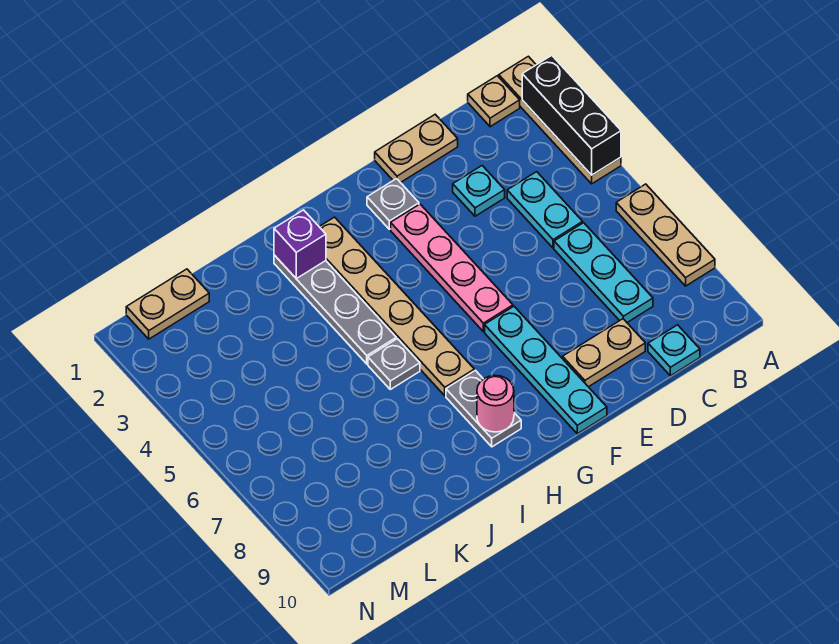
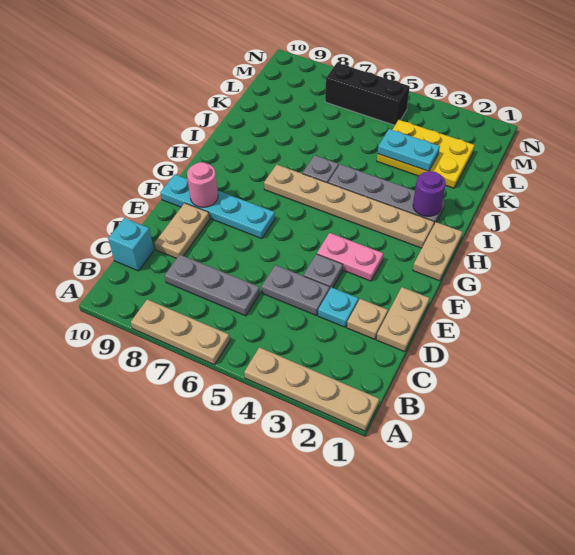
black 1x3 brick [522,55,621,175] -> black 1x3 brick moved to [325,63,410,125]
tan 1x1 plate [468,76,520,127] -> tan 1x1 plate moved to [347,299,388,339]
cyan 1x2 plate [507,172,583,248] -> cyan 1x2 plate moved to [378,129,440,171]
cyan 1x3 plate [554,223,653,322] -> grey 1x3 plate [165,255,260,316]
cyan 1x1 plate [648,325,700,376] -> cyan 1x1 brick [108,218,154,271]
grey 1x1 plate [367,179,419,229] -> grey 1x1 plate moved to [304,254,343,288]
pink 1x4 plate [391,204,513,332] -> pink 1x2 plate [317,233,383,281]
grey 1x2 plate [446,370,521,447] -> grey 1x2 plate moved to [262,265,330,316]
pink 1x1 round brick [477,375,514,432] -> pink 1x1 round brick moved to [187,162,218,207]
purple 1x1 brick [274,210,326,279] -> purple 1x1 round brick [413,171,446,216]
none -> yellow 2x3 plate [377,120,475,188]
tan 1x2 plate [126,269,209,339] -> tan 1x2 plate moved to [413,222,462,281]

